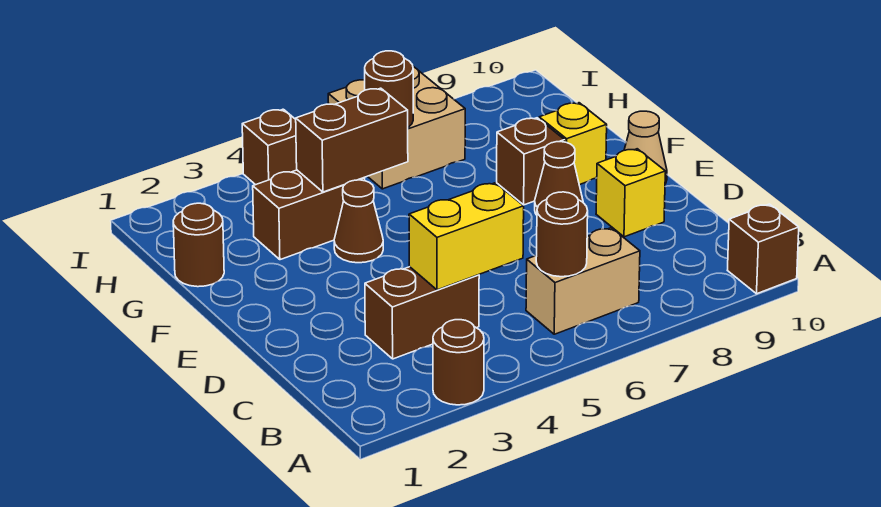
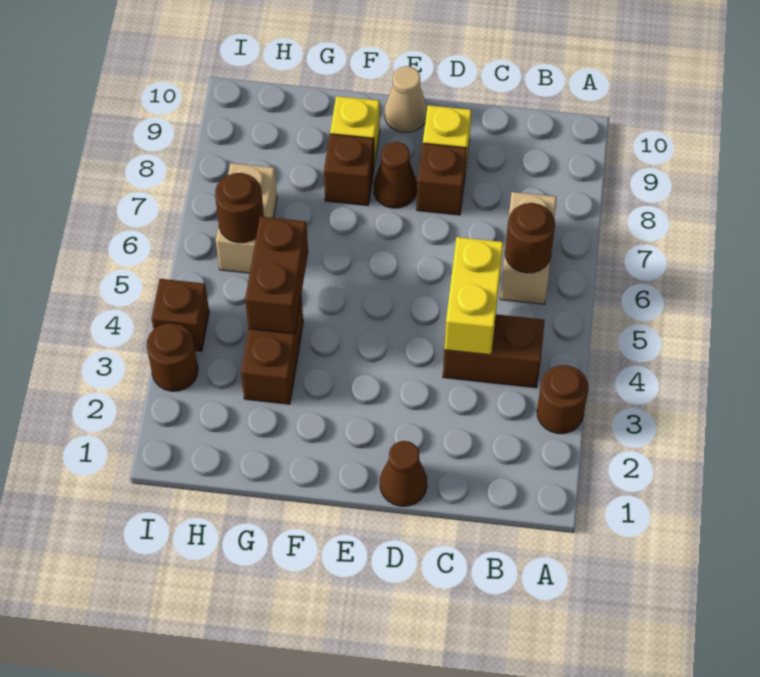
brown 1x1 brick [727,204,799,294] -> brown 1x1 brick moved to [417,143,467,215]
brown 1x2 brick [365,267,479,359] -> brown 1x2 brick turned to [443,314,545,388]
brown 1x1 cone [334,180,383,263] -> brown 1x1 cone moved to [380,441,427,506]
brown 1x1 round brick [173,203,224,287] -> brown 1x1 round brick moved to [147,323,198,391]
tan 2x2 brick [328,67,465,189] -> tan 1x2 brick [216,163,277,273]

